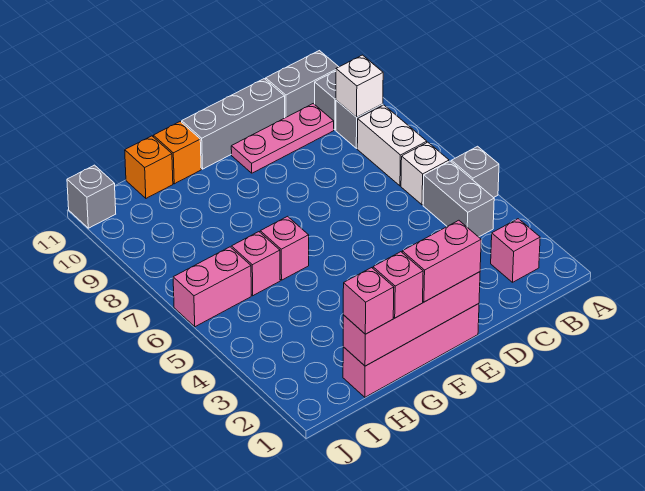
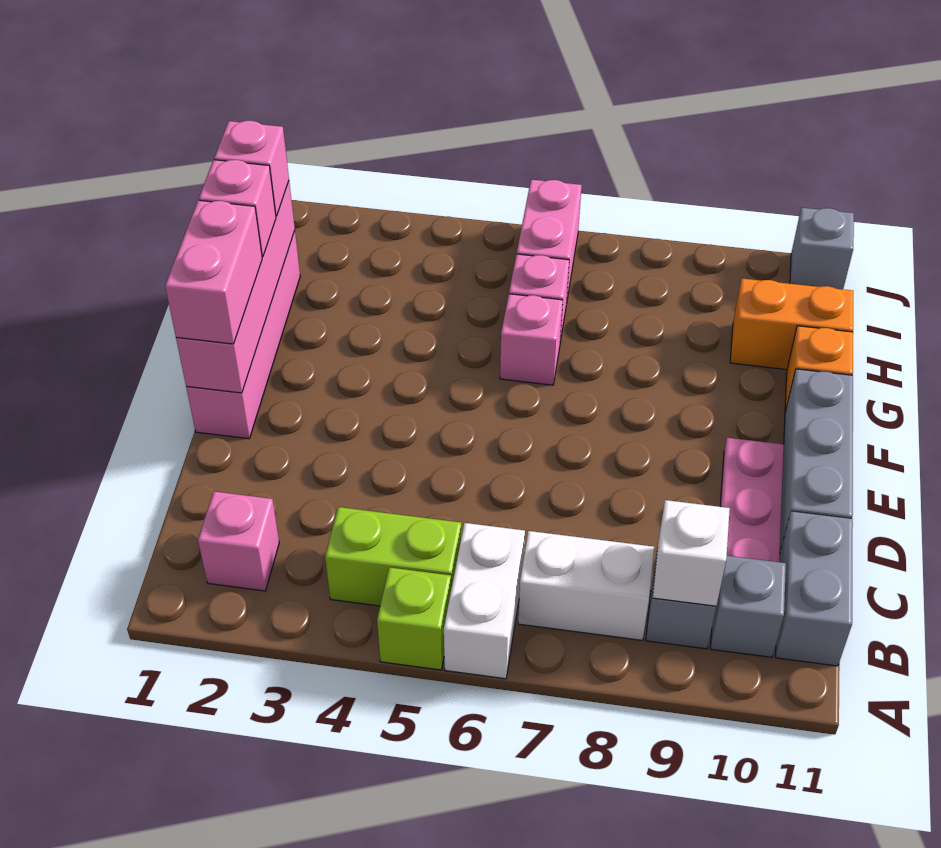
grey 1x1 brick [451,146,499,198] -> lime 1x1 brick [377,567,451,670]
grey 1x2 brick [423,161,494,237] -> lime 1x2 brick [325,507,461,606]
white 1x1 brick [401,142,449,205] -> white 1x2 brick [444,523,525,679]
orange 1x1 brick [125,136,173,198] -> orange 1x2 brick [730,279,853,370]

